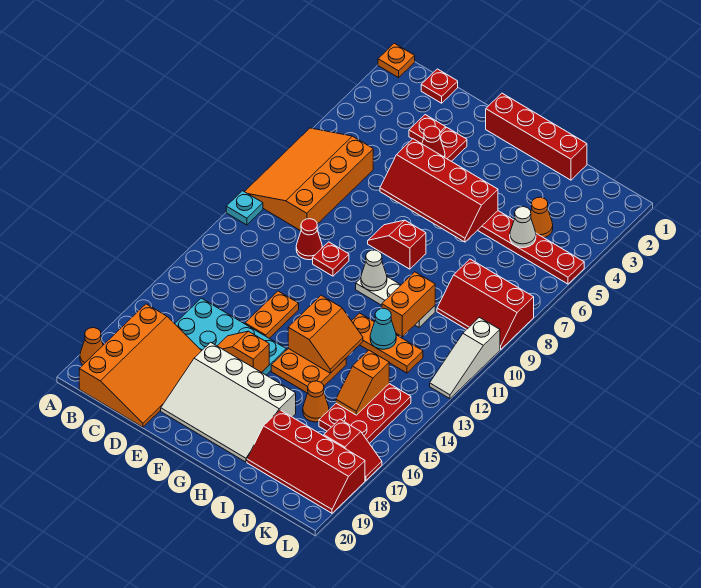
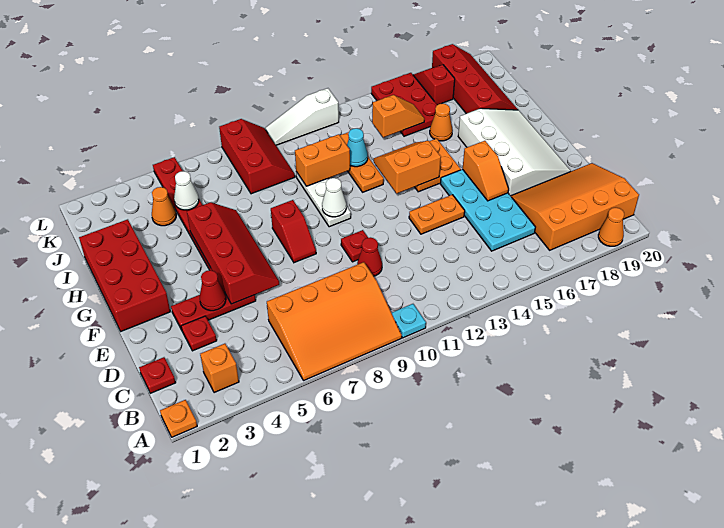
none -> orange 1x1 brick [200,344,239,393]
red 1x4 brick [486,93,587,180] -> red 2x4 brick [79,219,170,331]
red 2x3 plate [319,384,411,444] -> red 2x3 plate turned to [371,73,437,136]
white 1x3 slope [430,318,500,399] -> white 1x3 slope turned to [265,88,339,145]

